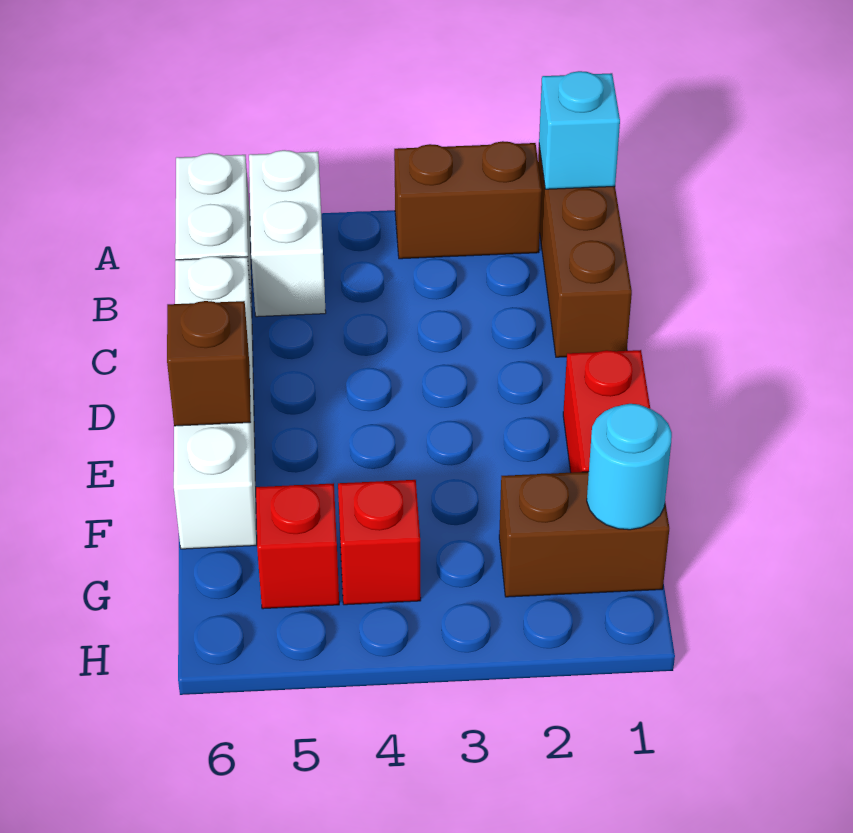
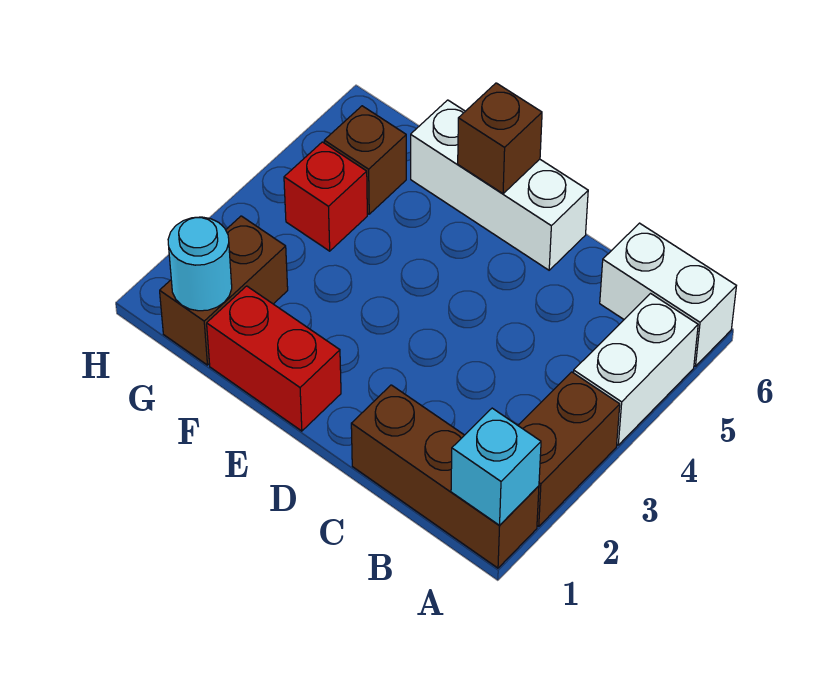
white 1x2 brick [249,150,326,317] -> white 1x2 brick turned to [574,294,698,445]
white 1x4 brick [174,256,257,549] -> white 1x3 brick [411,100,588,270]
red 1x1 brick [256,483,339,609] -> brown 1x1 brick [324,106,406,214]

